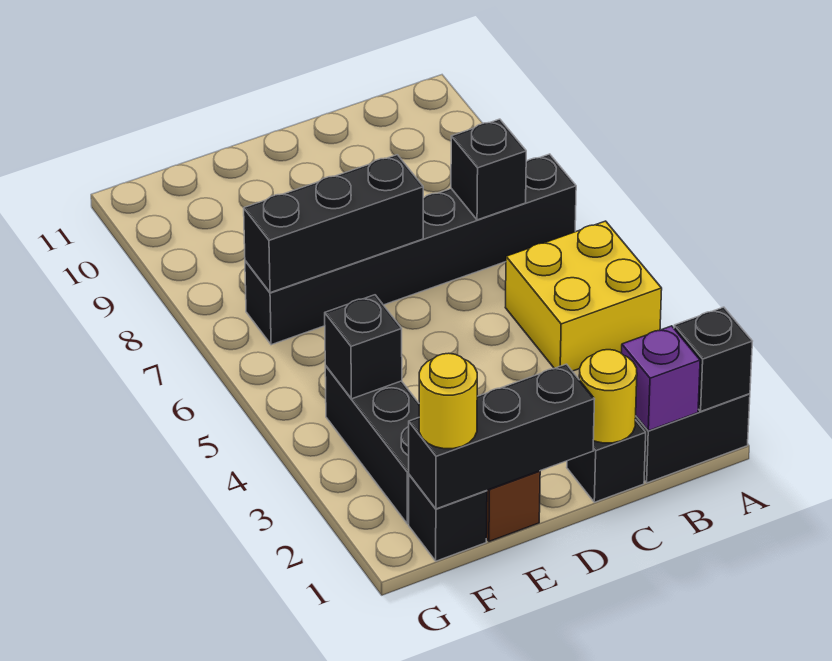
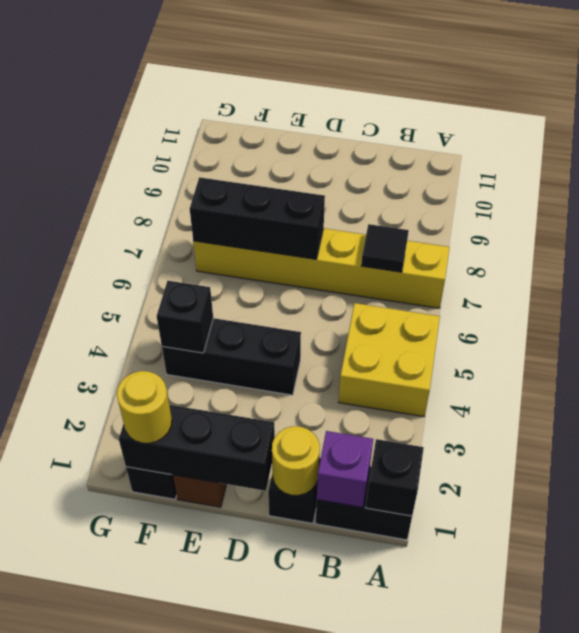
black 1x6 brick [245,154,576,345] -> yellow 1x6 brick [193,228,450,308]
black 1x1 brick [451,119,526,220] -> black 1x1 tile [361,224,409,272]
black 1x3 brick [325,366,419,524] -> black 1x3 brick turned to [162,318,301,395]

